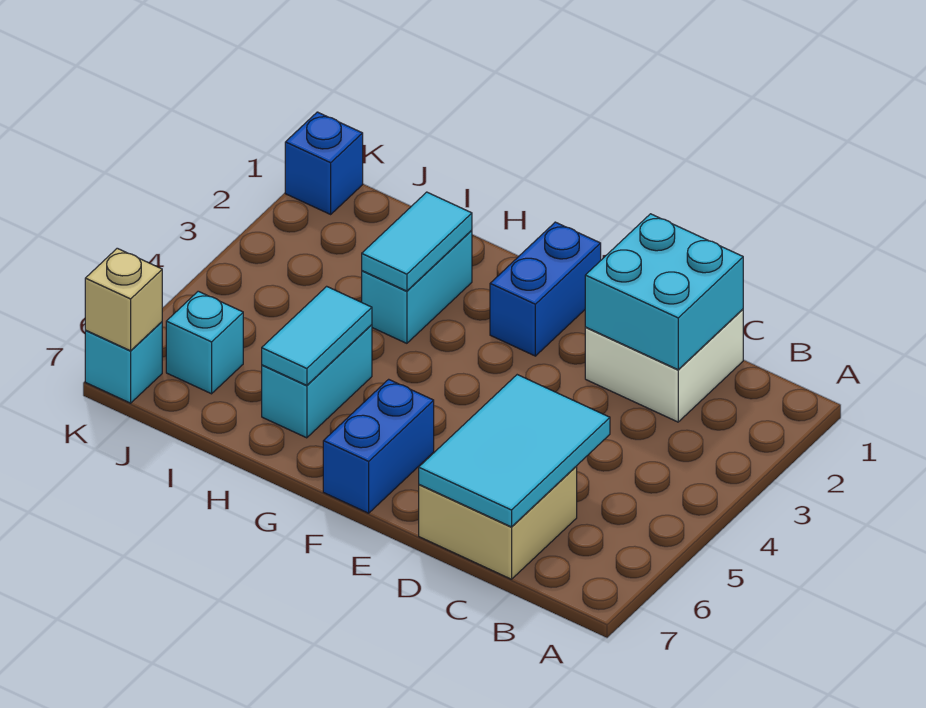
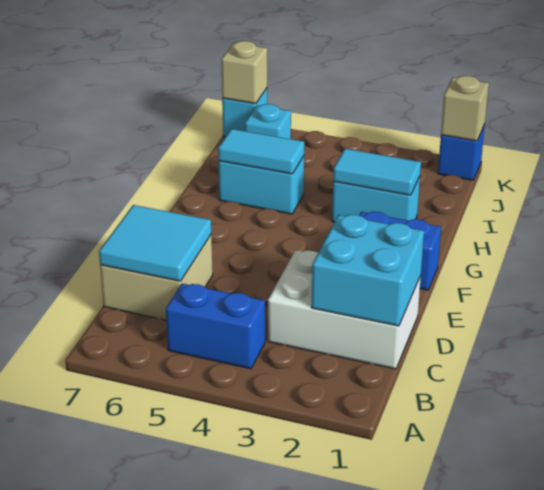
white 2x2 brick [585,309,743,422] -> white 2x3 brick [268,250,421,369]
cyan 2x3 tile [419,375,610,527] -> cyan 2x2 tile [99,205,211,281]
blue 1x2 brick [323,379,434,513] -> blue 1x2 brick moved to [166,283,265,369]
none -> tan 1x1 brick [441,76,489,141]

